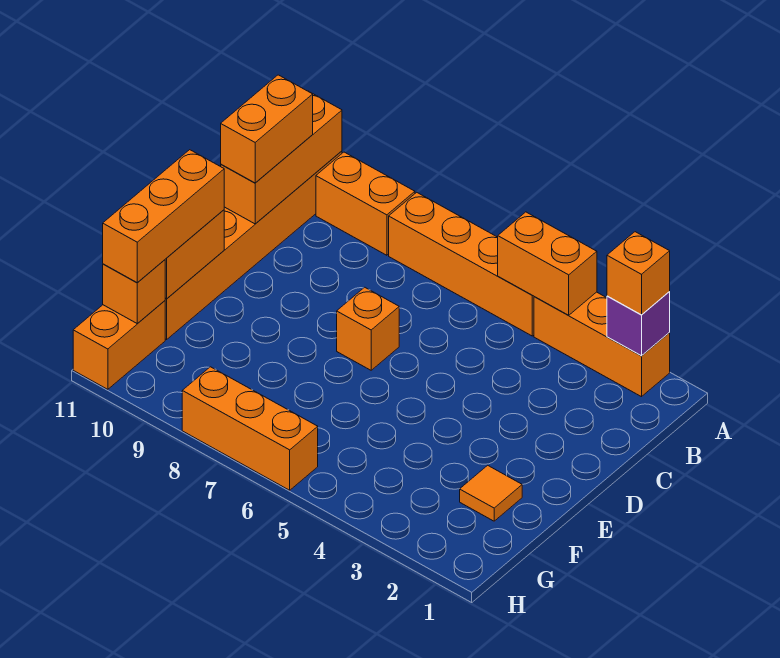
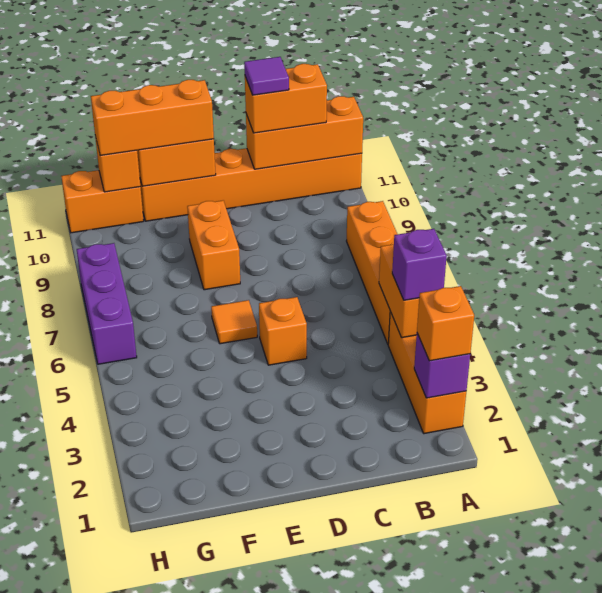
none -> purple 1x1 brick [392,229,447,300]
orange 1x2 brick [316,152,415,255] -> orange 1x2 brick moved to [187,201,240,290]
none -> purple 1x1 tile [244,57,289,95]
orange 1x1 brick [337,287,399,370] -> orange 1x1 brick moved to [259,297,307,365]
orange 1x1 tile [460,465,522,521] -> orange 1x1 tile moved to [211,300,257,344]
orange 1x3 brick [182,367,318,490] -> purple 1x3 brick [77,243,137,364]

